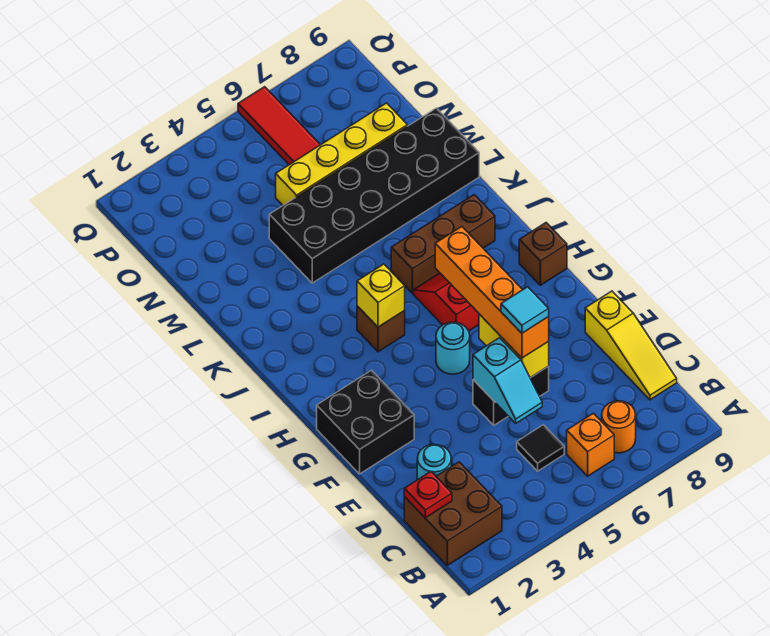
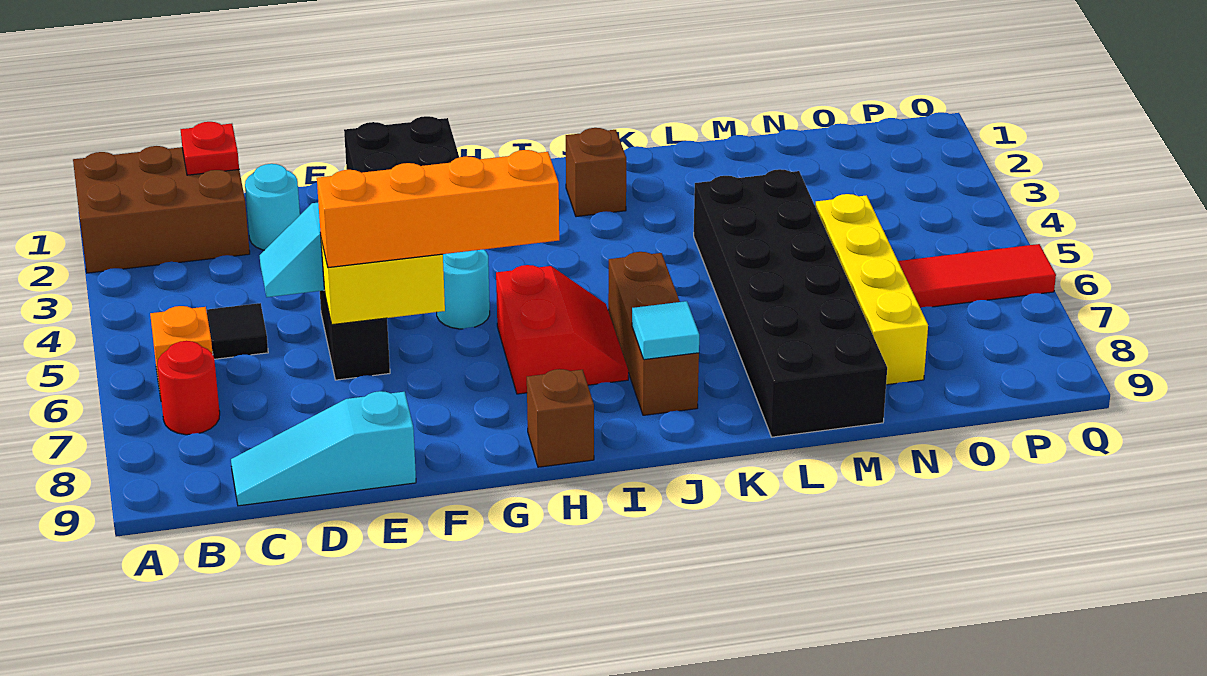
brown 2x2 brick [404,462,502,565] -> brown 2x3 brick [73,146,250,273]
orange 1x1 round brick [602,401,636,453] -> red 1x1 round brick [157,341,220,435]
yellow 1x3 slope [585,291,677,400] -> cyan 1x3 slope [231,391,416,506]
cyan 1x1 tile [501,287,549,333] -> cyan 1x1 tile moved to [632,301,699,360]
brown 1x1 brick [357,306,405,352] -> brown 1x1 brick moved to [566,128,626,217]
yellow 1x1 brick [357,264,405,327] -> none

